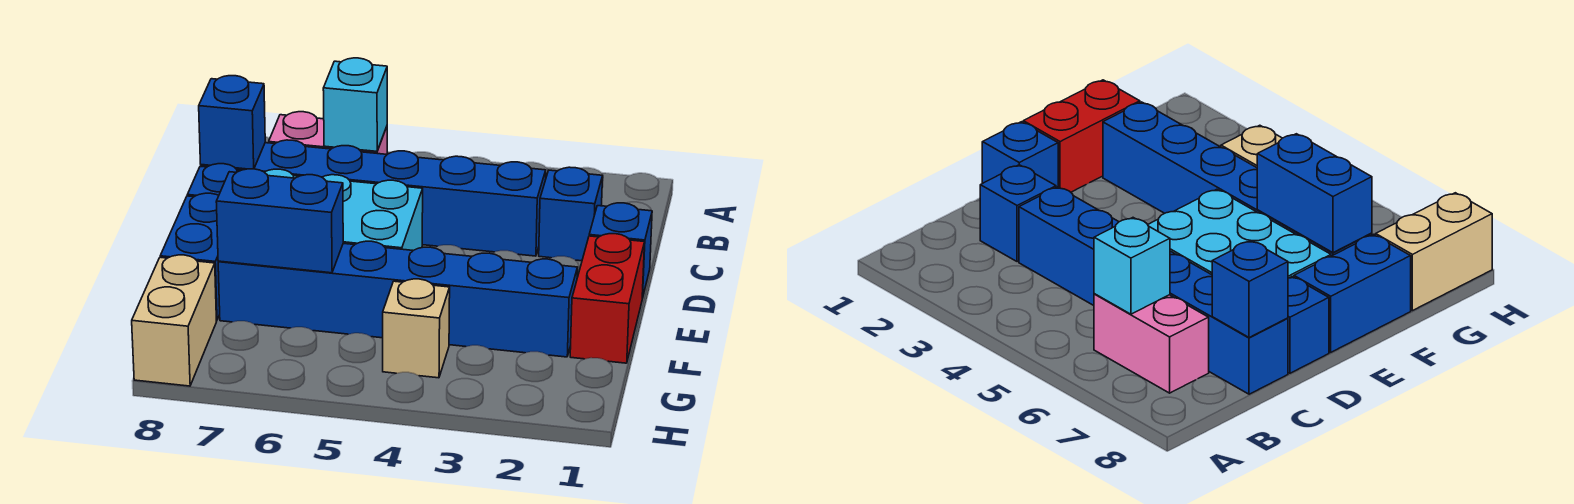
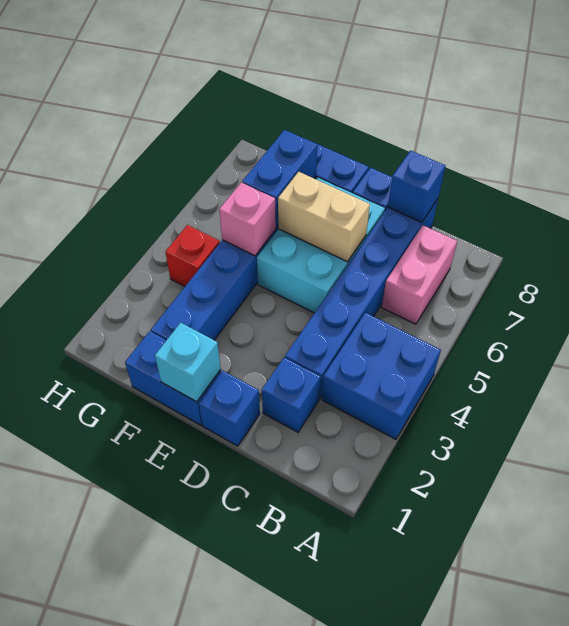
none -> blue 2x2 brick [322,313,441,439]
cyan 1x1 brick [323,58,387,151] -> cyan 1x1 brick moved to [155,323,221,402]
red 1x2 brick [570,234,645,363] -> blue 1x2 brick [125,331,221,425]
none -> pink 1x1 brick [219,182,276,256]
tan 1x1 brick [383,279,450,378] -> red 1x1 brick [165,225,220,286]
tan 1x2 brick [132,255,217,386] -> tan 1x2 brick moved to [278,172,370,262]

